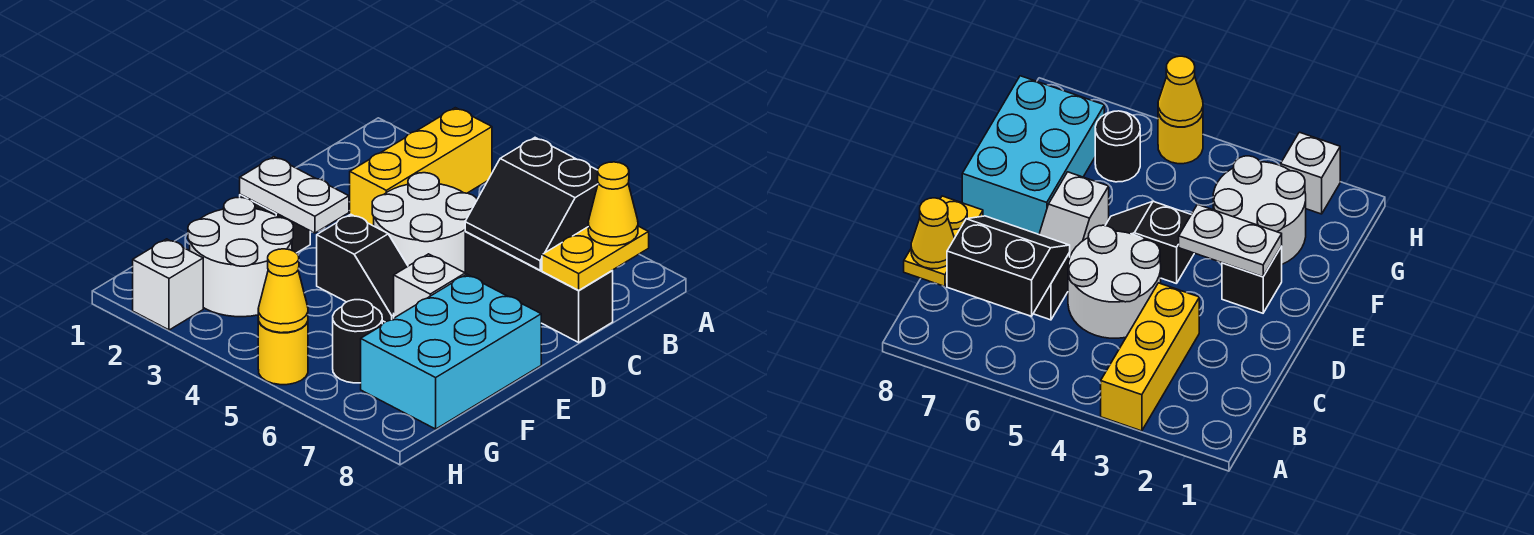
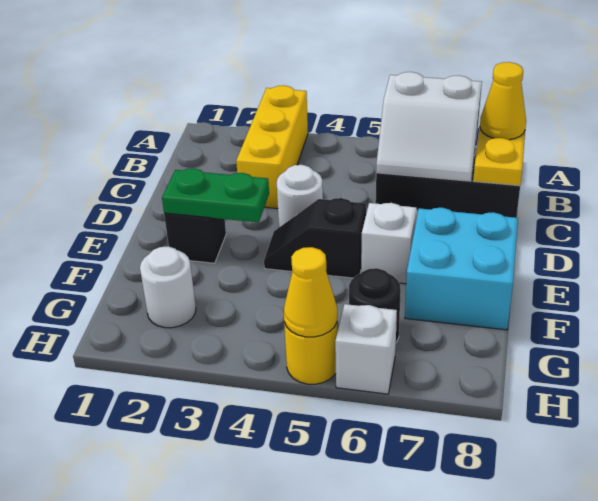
black 2x2 slope [465,138,598,270] -> white 2x2 slope [376,72,482,181]
white 2x2 round brick [372,173,477,273] -> white 1x1 round brick [277,165,323,227]
white 1x2 plate [240,157,349,233] -> green 1x2 plate [162,168,269,223]
black 1x2 slope [317,214,408,322] -> black 1x2 slope turned to [264,198,366,278]
cyan 2x3 brick [361,275,541,429] -> cyan 2x2 brick [405,208,518,330]
white 2x2 round brick [188,197,293,317] -> white 1x1 round brick [140,246,196,328]
white 1x1 brick [133,239,203,330] -> white 1x1 brick moved to [335,304,397,394]

